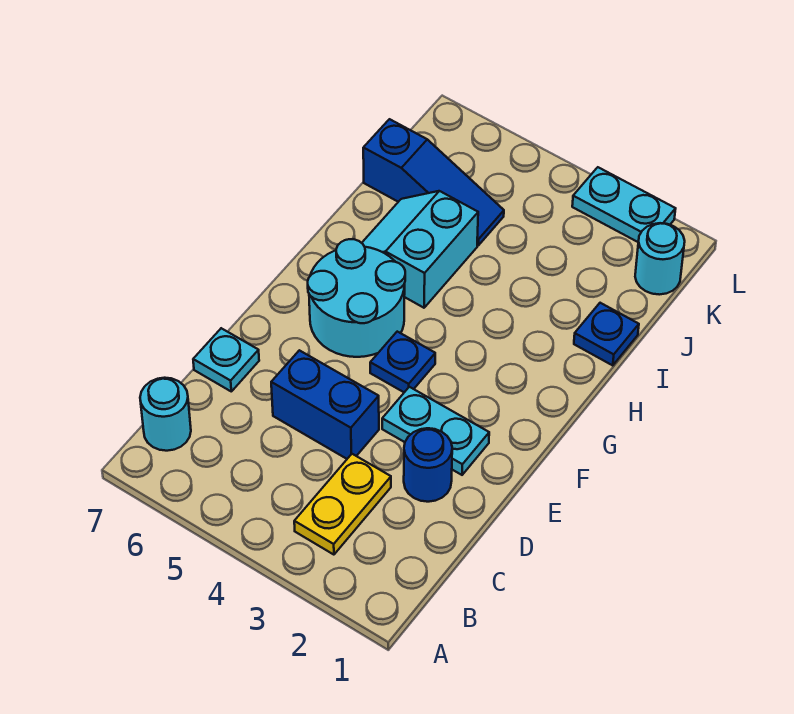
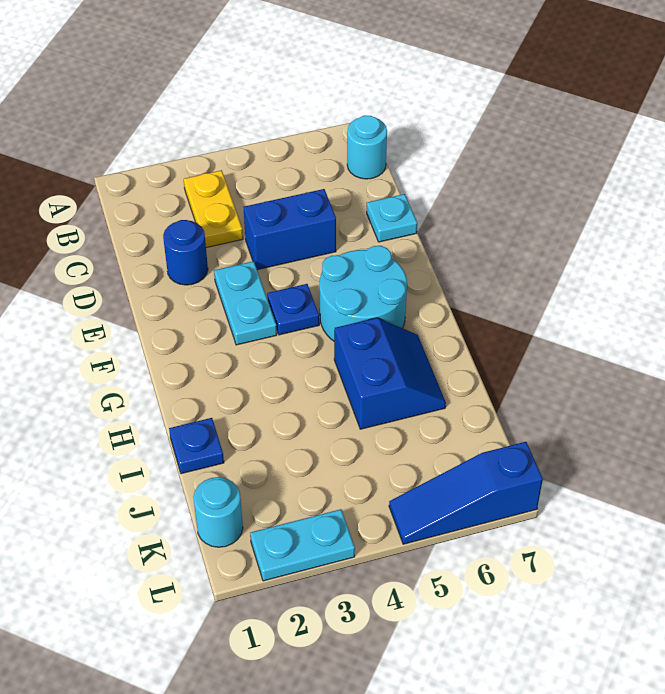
cyan 1x2 plate [382,387,489,475] -> cyan 1x2 plate turned to [214,261,277,345]
cyan 2x2 slope [362,191,478,308] -> blue 2x2 slope [334,318,446,429]
blue 1x3 slope [363,119,504,245] -> blue 1x3 slope moved to [389,442,543,544]

